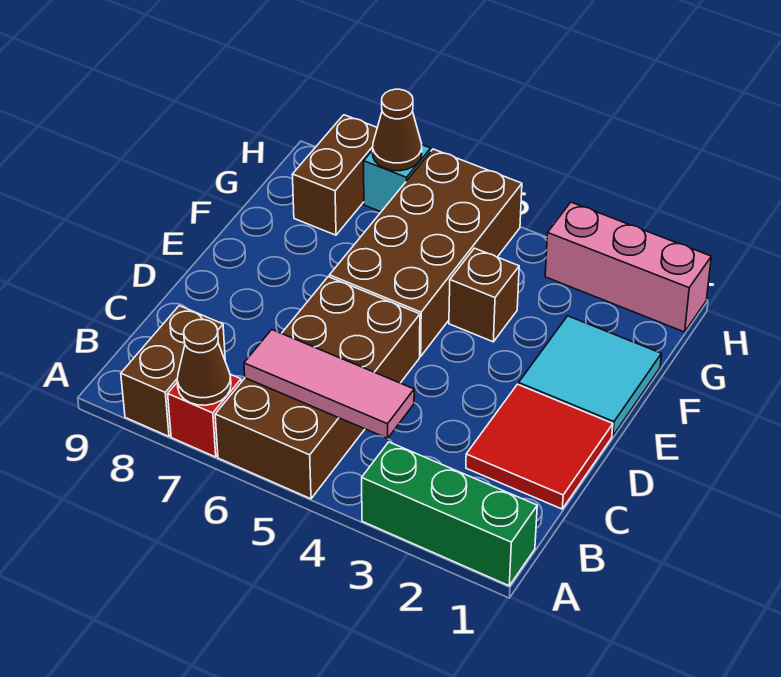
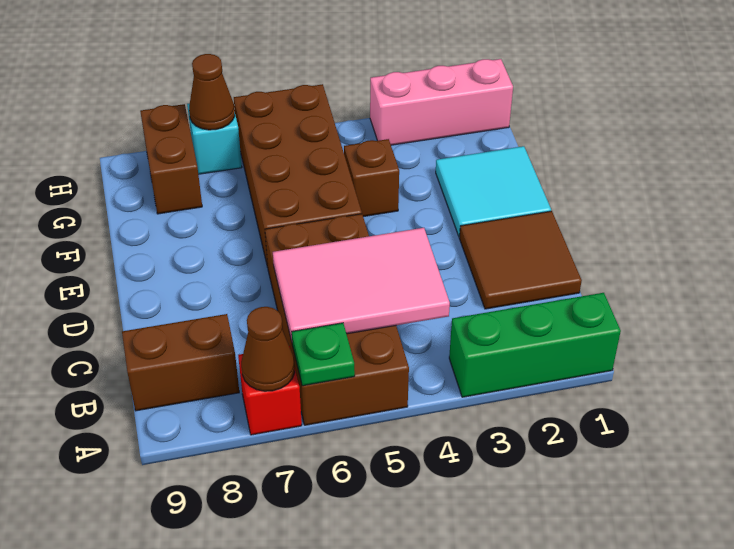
none -> green 1x1 plate [292,323,355,386]
brown 1x2 brick [121,306,225,436] -> brown 1x2 brick turned to [122,314,239,411]
pink 1x3 tile [244,330,414,438] -> pink 2x3 tile [273,228,450,341]
red 2x2 tile [466,384,613,509] -> brown 2x2 tile [459,211,582,309]

